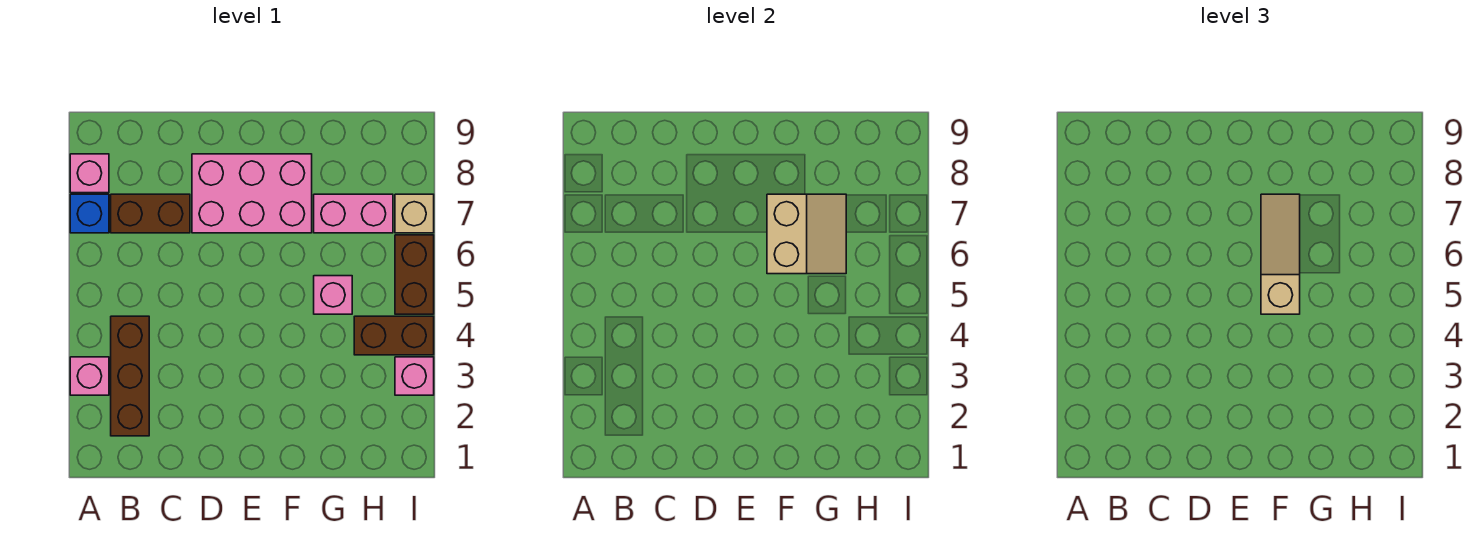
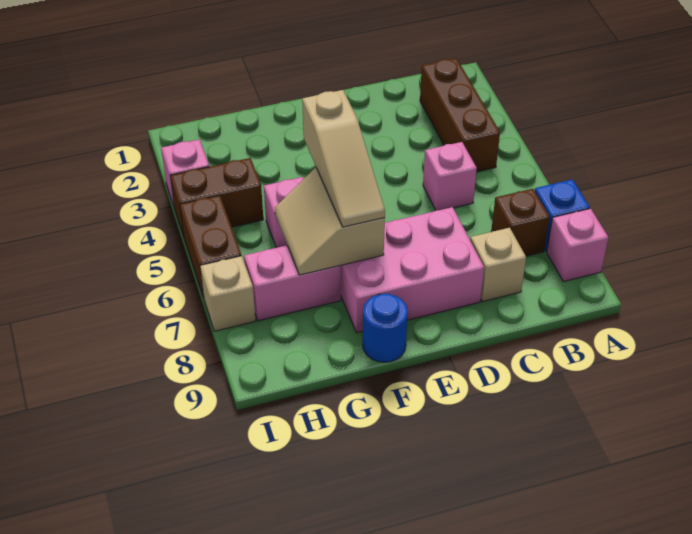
pink 1x1 brick [70,357,109,395] -> pink 1x1 brick moved to [423,142,477,210]
brown 1x2 brick [111,194,190,233] -> brown 1x1 brick [491,189,550,256]
none -> tan 1x1 brick [470,228,526,302]
none -> blue 1x1 round brick [363,294,408,362]

